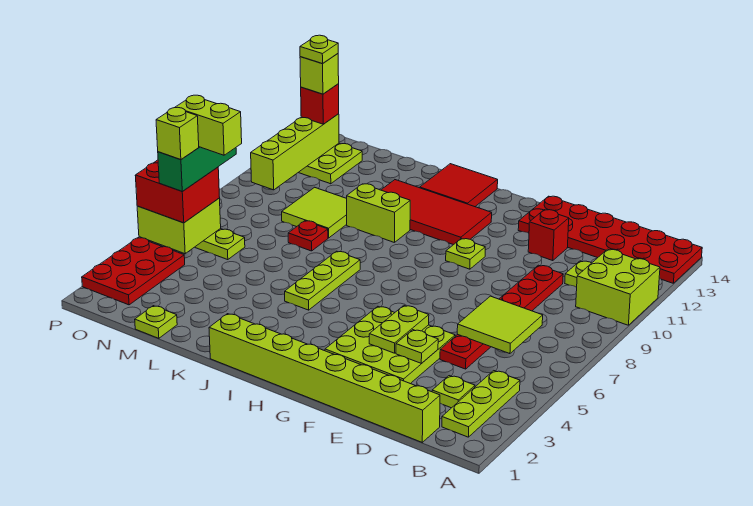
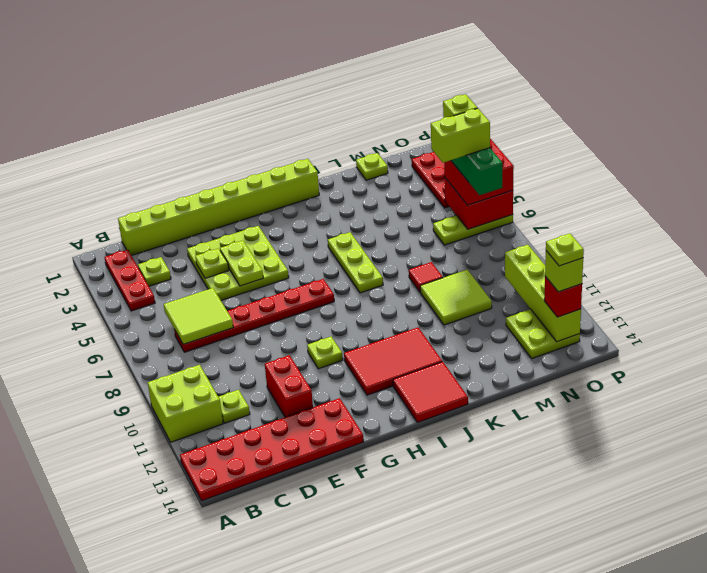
lime 1x3 plate [442,371,520,437] -> red 1x3 plate [105,250,155,311]
red 1x6 plate [440,265,563,369] -> red 1x6 plate turned to [174,279,334,352]
red 1x1 brick [528,210,569,261] -> red 1x2 brick [265,355,313,417]
red 2x4 tile [382,180,492,245] -> red 2x3 tile [344,328,442,395]
lime 1x2 brick [347,184,410,243] -> none
red 1x1 plate [288,221,328,251] -> red 1x1 tile [409,262,443,292]
lime 2x2 brick [137,198,221,254] -> red 2x2 brick [445,178,513,229]

